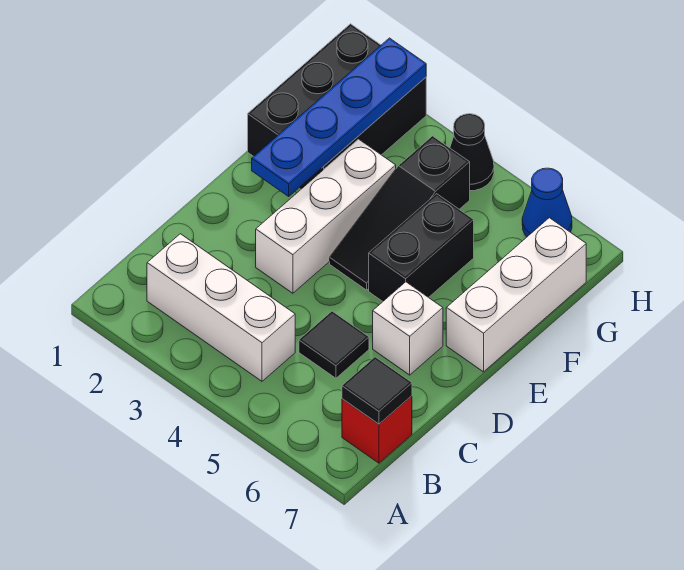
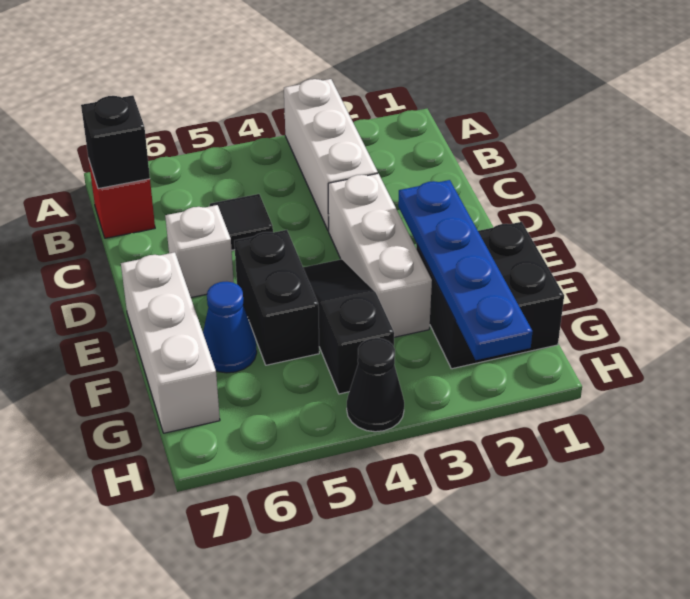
white 1x3 brick [147,234,295,381] -> white 1x3 brick turned to [284,79,378,231]
black 1x1 tile [342,357,412,424] -> black 1x1 brick [81,95,150,189]
black 2x3 brick [248,24,426,189] -> black 2x2 brick [416,222,564,369]
blue 1x1 cone [522,168,572,237] -> blue 1x1 cone moved to [203,281,257,373]

